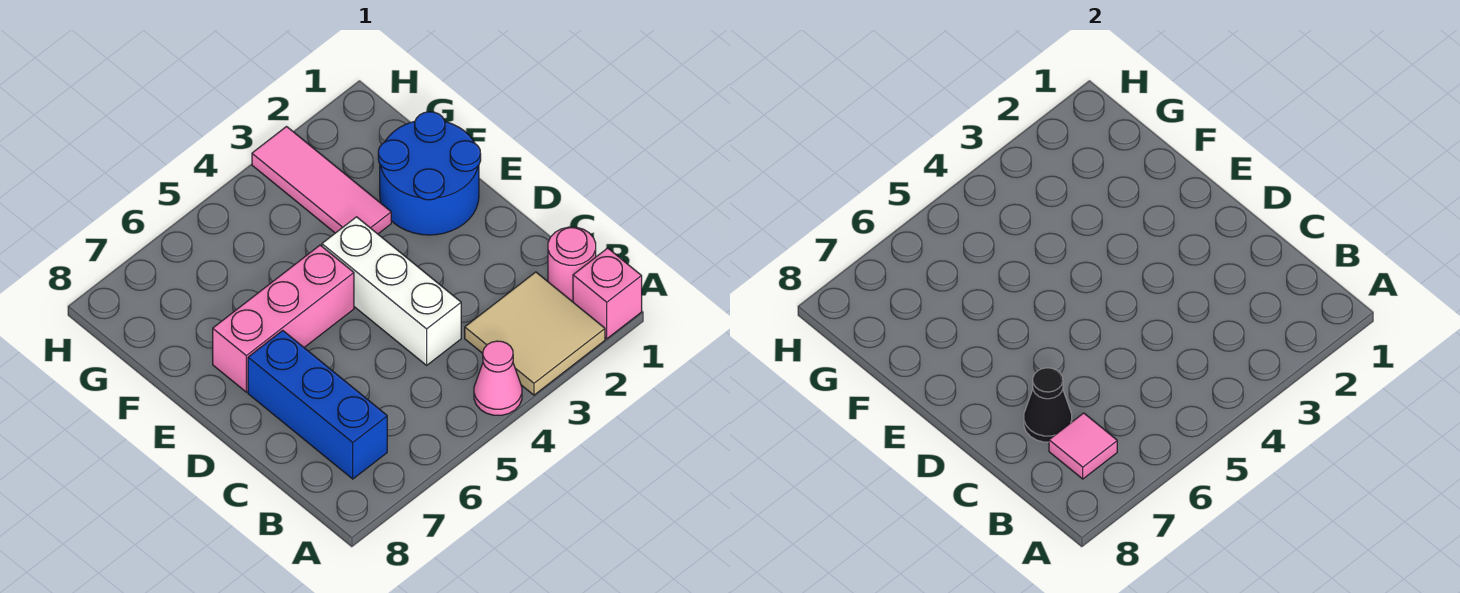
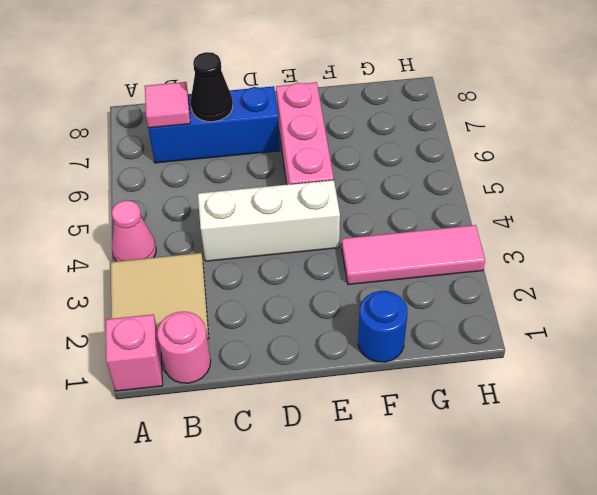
blue 2x2 round brick [378,112,481,235] -> blue 1x1 round brick [358,291,408,362]

